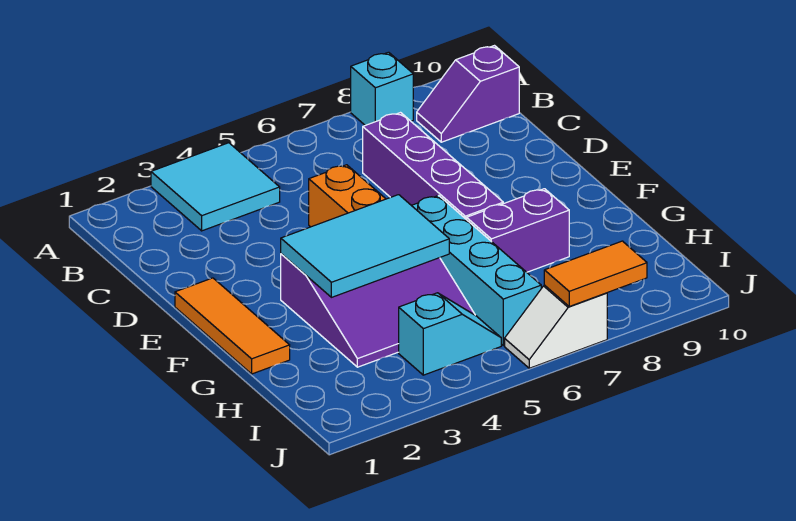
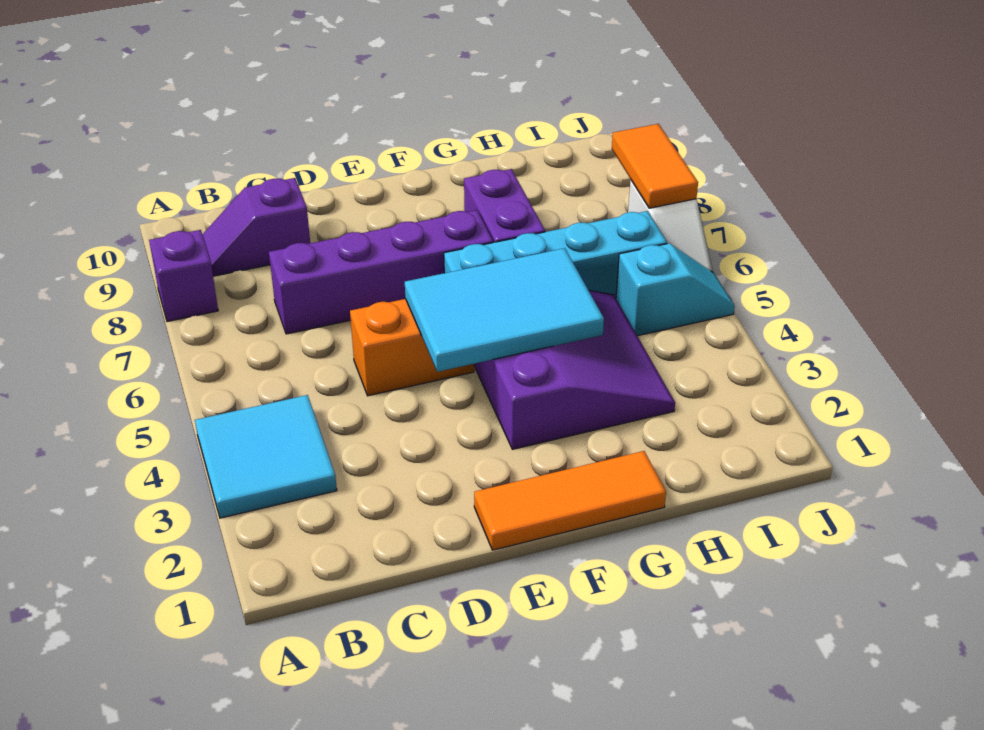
cyan 1x1 brick [351,52,413,125] -> purple 1x1 brick [149,230,218,322]
purple 1x2 slope [417,46,519,142] -> purple 1x2 slope turned to [202,178,310,276]
cyan 2x3 tile [281,195,449,297] -> cyan 2x3 tile turned to [405,248,604,372]
cyan 1x2 slope [399,293,501,375] -> cyan 1x2 slope turned to [616,243,735,336]

